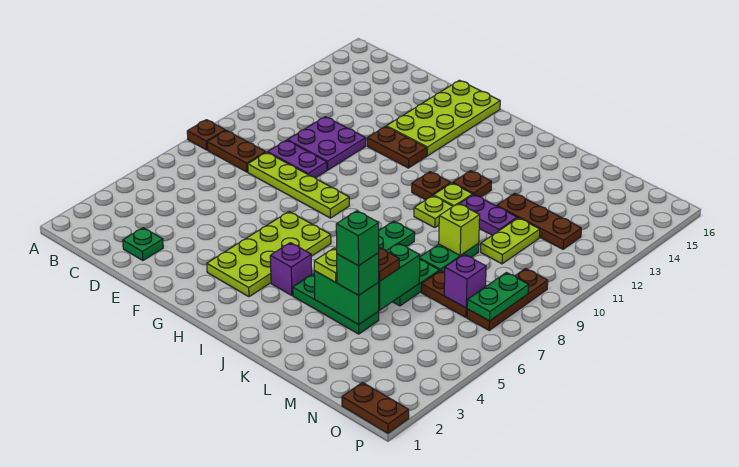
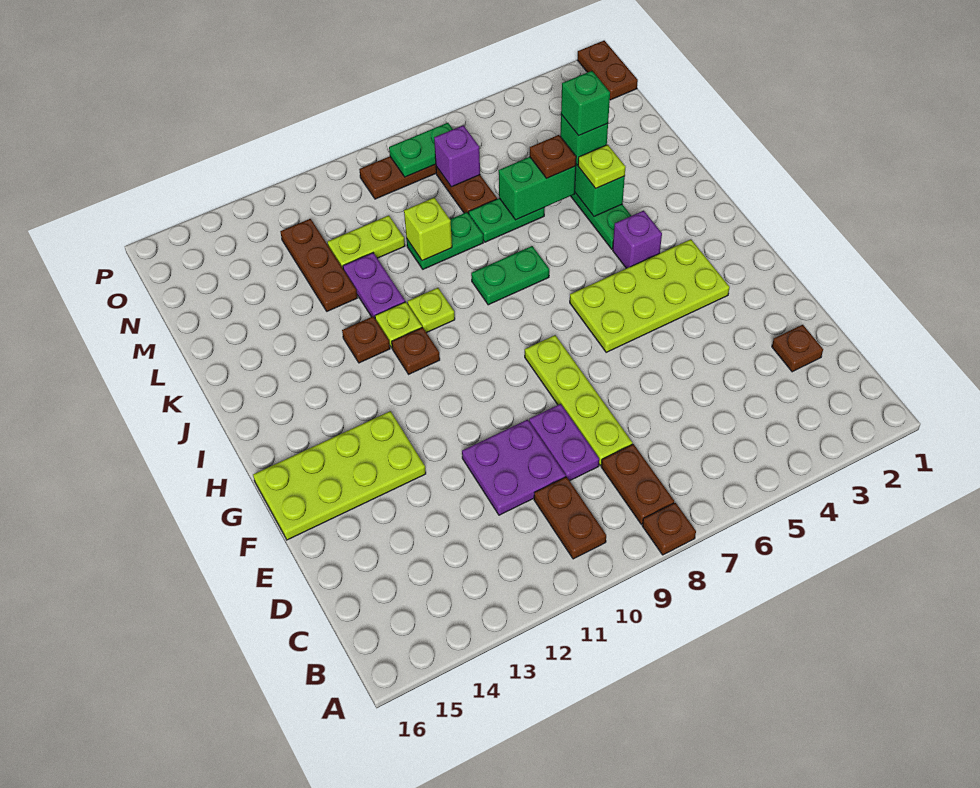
green 1x1 plate [123,228,163,261] -> brown 1x1 plate [772,325,823,372]
brown 1x2 plate [367,126,427,168] -> brown 1x2 plate moved to [534,477,606,559]

